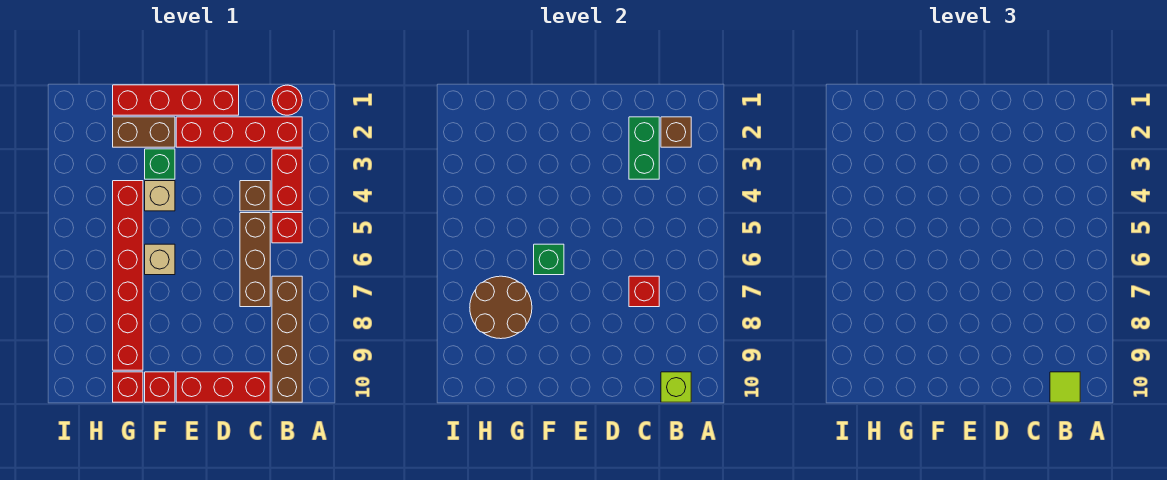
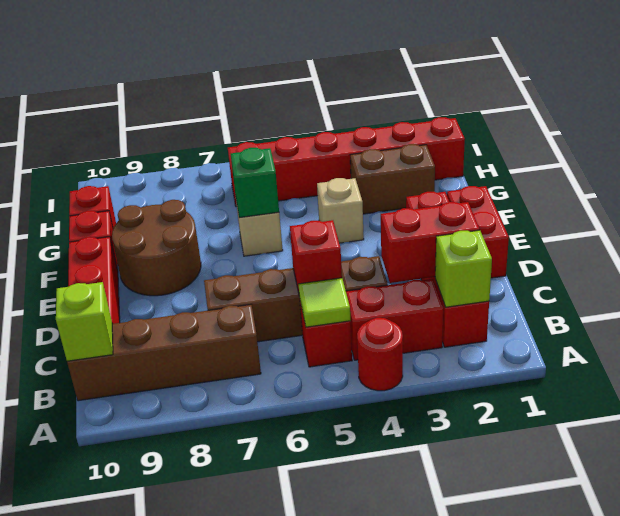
red 1x1 round brick [272,85,302,115] -> red 1x1 round brick moved to [357,318,403,391]
brown 1x1 brick [661,117,691,147] -> lime 1x1 brick [435,230,492,307]
lime 1x1 tile [1050,372,1080,402] -> lime 1x1 tile moved to [298,278,351,327]
green 1x2 brick [629,117,659,179] -> red 1x2 brick [381,202,479,283]
red 1x1 brick [629,276,659,307] -> red 1x1 brick moved to [290,220,342,293]
red 1x4 brick [113,85,239,115] -> red 1x2 brick [447,186,509,278]
brown 1x2 brick [113,117,175,147] -> brown 1x2 brick turned to [350,144,435,214]
green 1x1 brick [145,149,175,179] -> none
red 1x6 brick [113,181,143,370] -> red 1x6 brick moved to [228,117,465,207]
brown 2x2 round brick [470,276,532,339] -> brown 2x2 round brick moved to [112,200,201,296]

